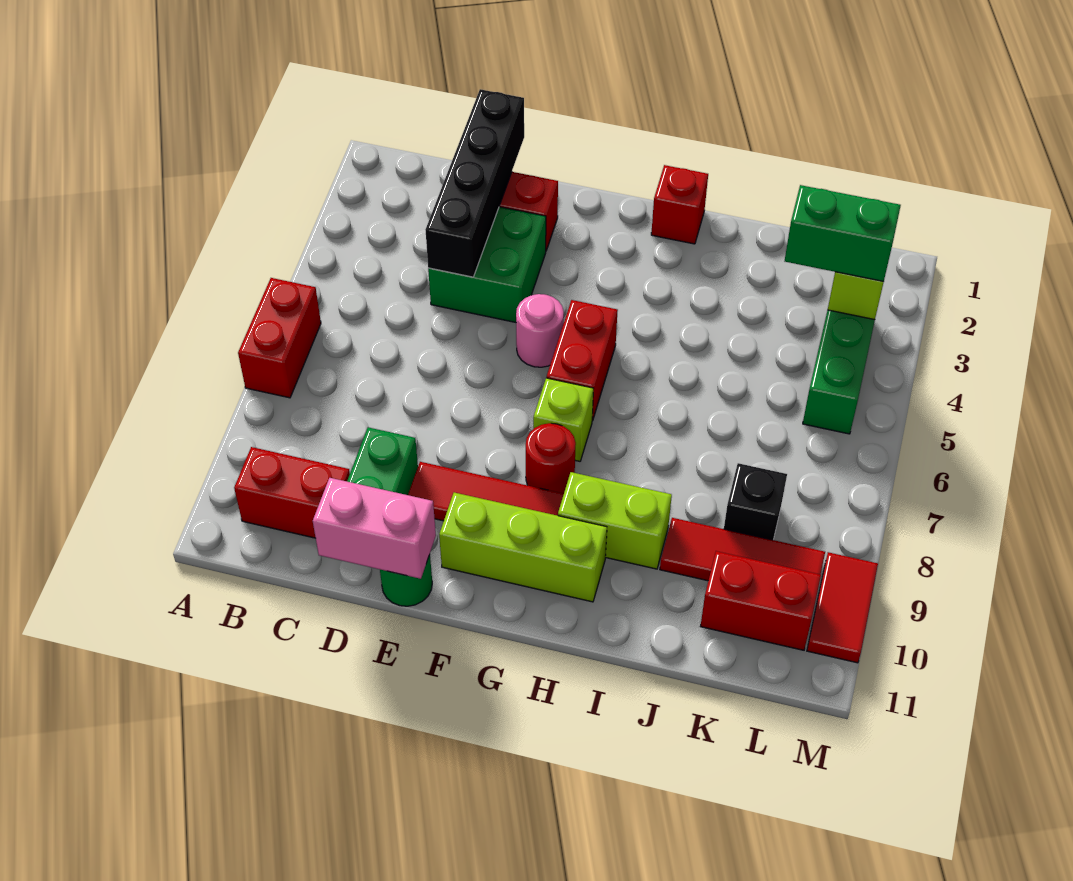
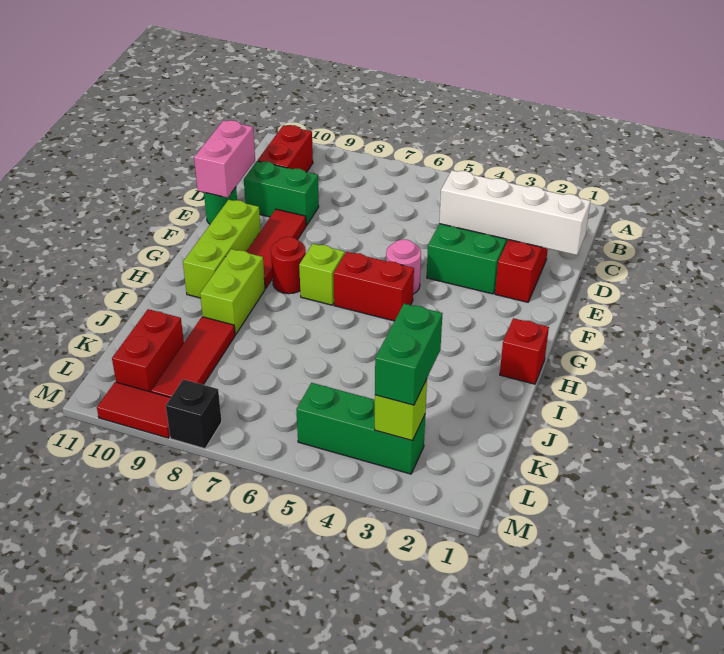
red 1x2 brick [238,278,321,398] -> none
black 1x4 brick [426,89,524,277] -> white 1x4 brick [439,170,590,255]
black 1x1 brick [724,463,787,540] -> black 1x1 brick moved to [166,379,222,449]

